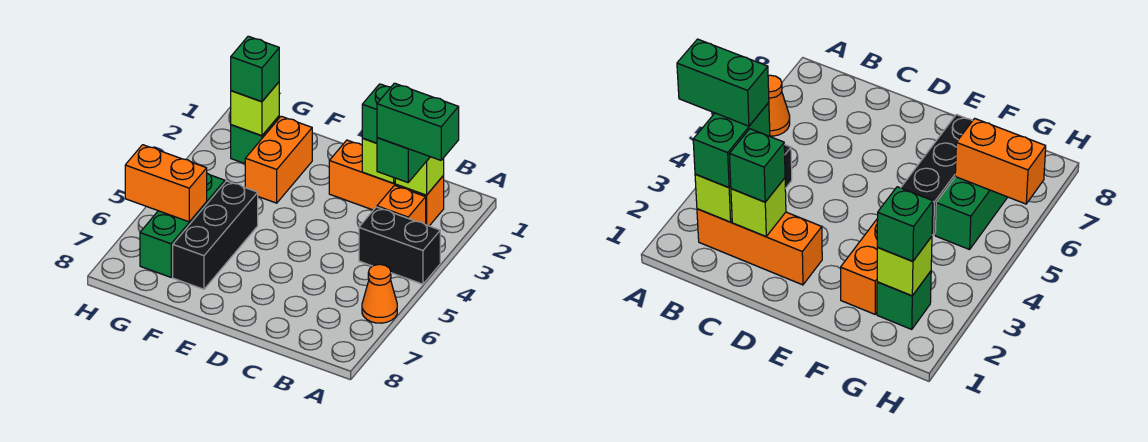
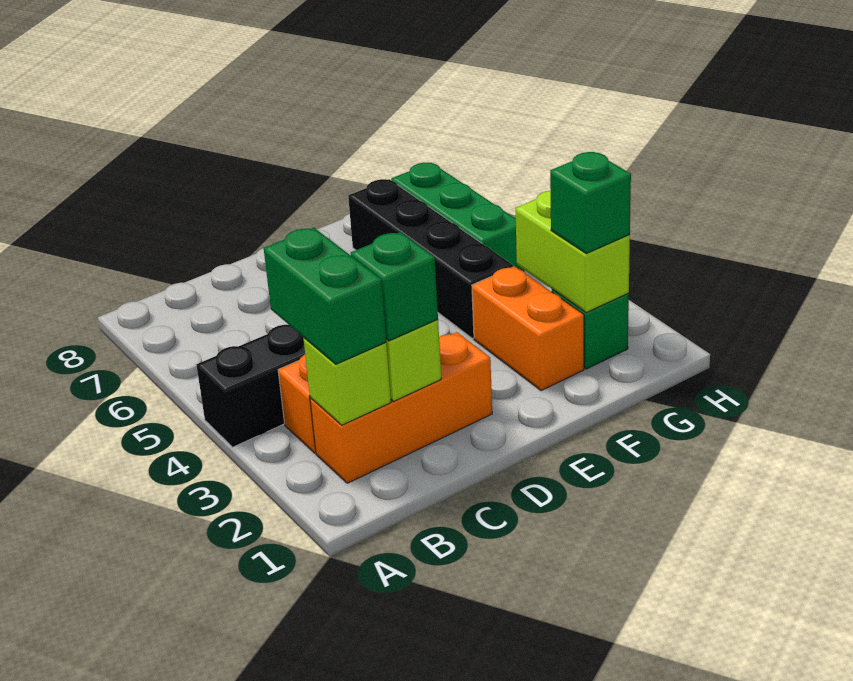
green 1x2 brick [377,83,459,160] -> none
orange 1x1 cone [362,264,397,323] -> none
black 1x3 brick [173,181,258,289] -> black 1x4 brick [348,179,513,338]
lime 1x1 brick [231,82,279,136] -> lime 1x2 brick [515,191,630,312]
orange 1x2 brick [125,145,207,222] -> none

